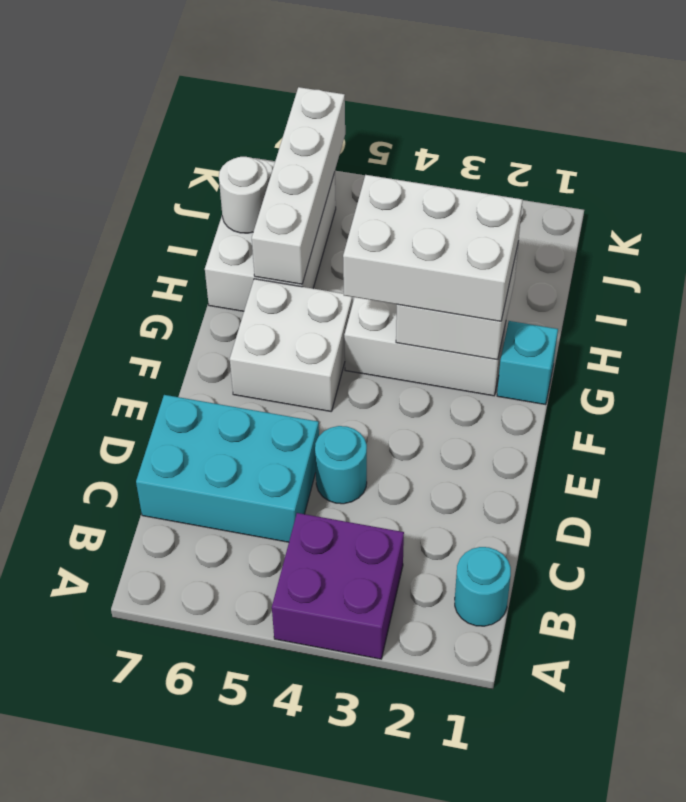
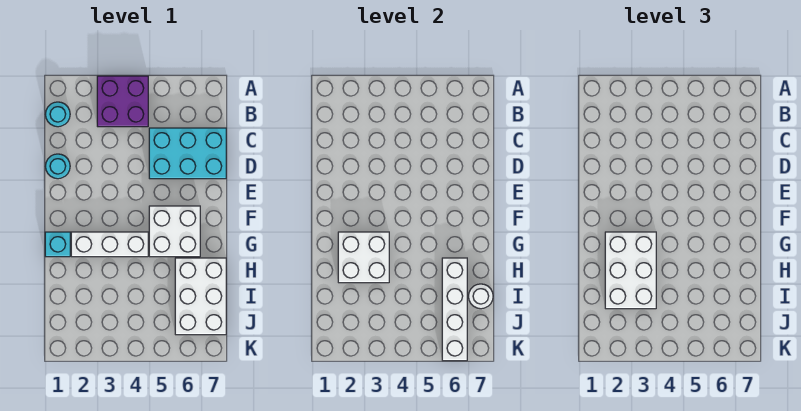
cyan 1x1 round brick [315,426,367,504] -> cyan 1x1 round brick moved to [45,154,70,179]
white 2x3 brick [343,175,522,321] -> white 2x3 brick turned to [605,232,656,309]

